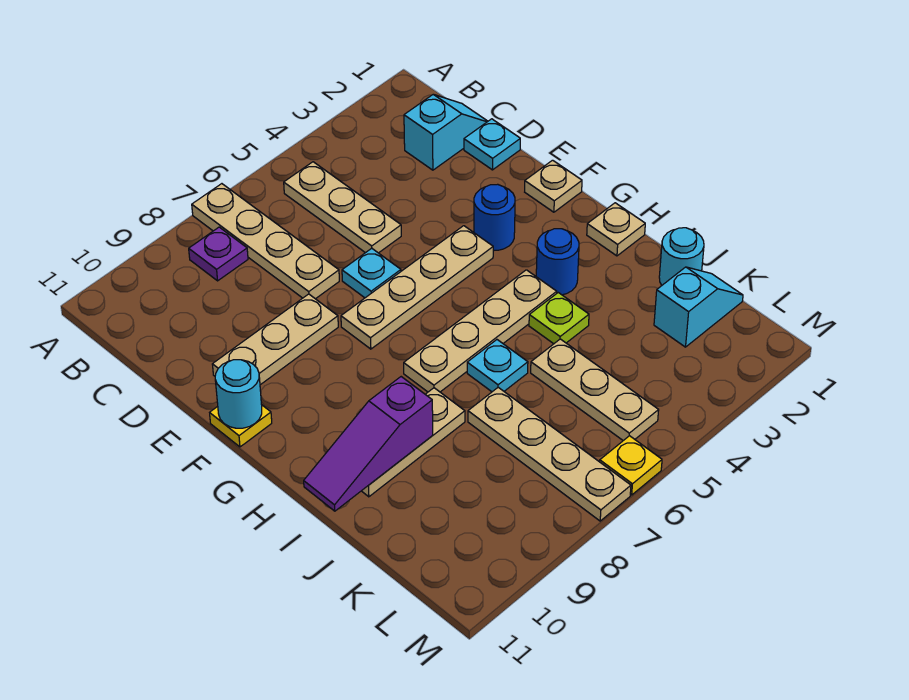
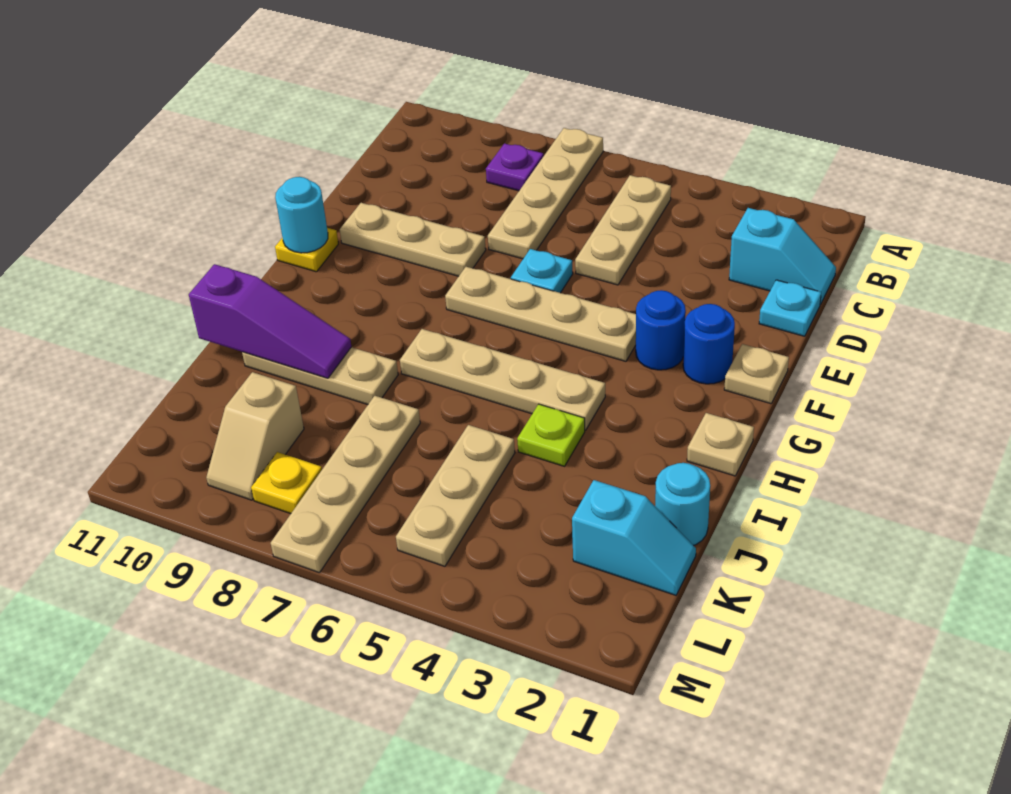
blue 1x1 round brick [536,229,579,295] -> blue 1x1 round brick moved to [683,304,735,384]
cyan 1x1 plate [467,340,528,392] -> none
purple 1x3 slope [304,377,433,511] -> purple 1x3 slope turned to [189,264,351,378]
none -> tan 1x2 slope [206,372,304,500]
yellow 1x1 plate [600,436,662,495] -> yellow 1x1 plate moved to [251,452,322,514]

